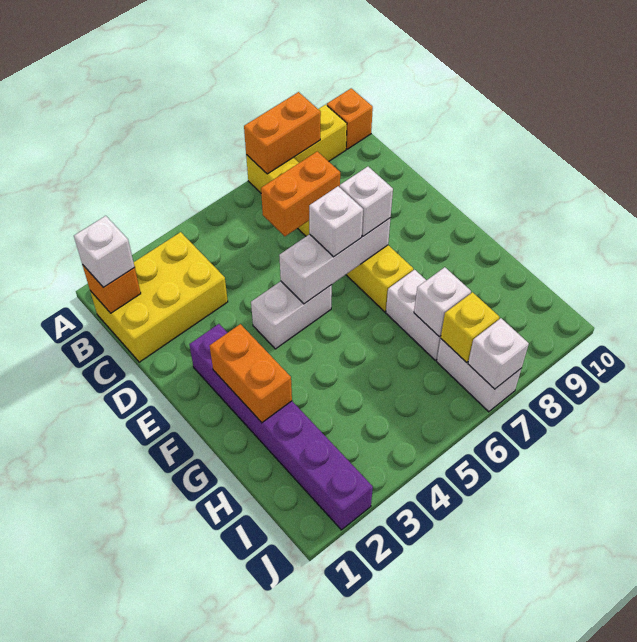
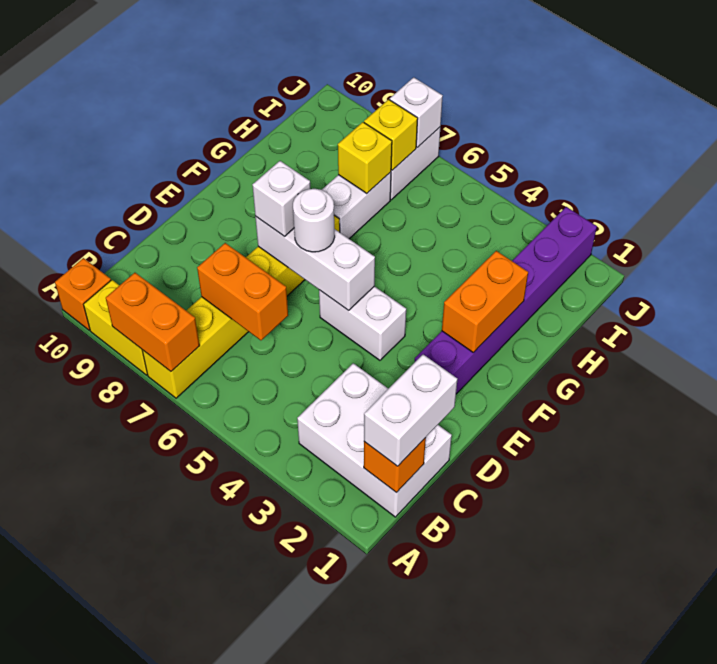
yellow 2x3 brick [90,232,228,362] -> white 2x3 brick [297,363,452,517]
white 1x1 brick [74,216,135,287] -> white 1x2 brick [364,354,457,466]
white 1x1 brick [309,186,363,257] -> white 1x1 round brick [293,189,335,252]
white 1x1 brick [414,267,471,337] -> yellow 1x1 brick [338,122,392,193]

